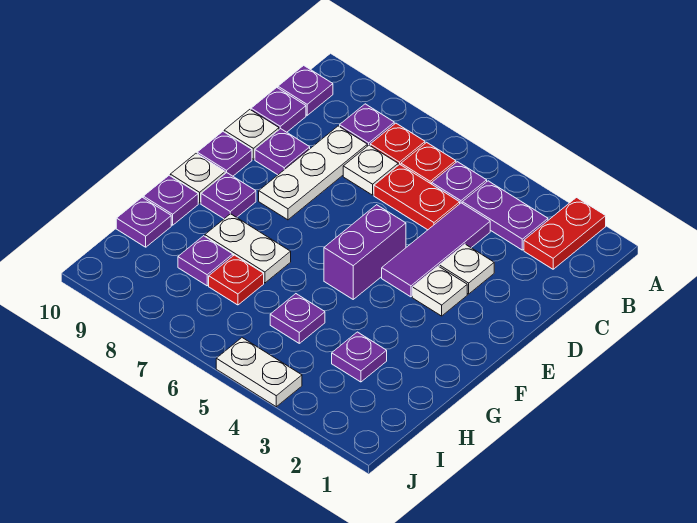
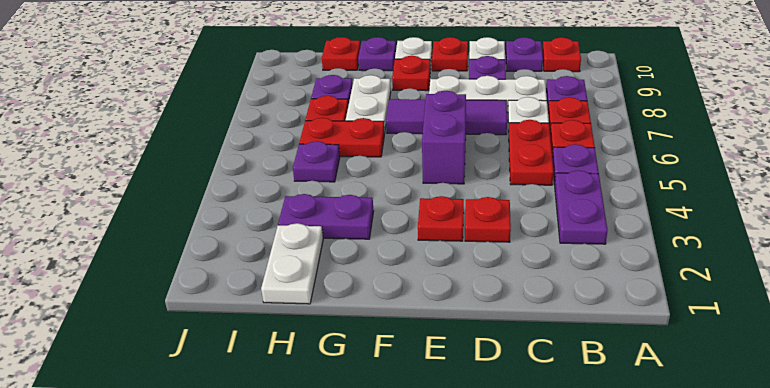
red 1x2 plate [524,198,606,269] -> red 1x2 plate moved to [299,118,385,157]
purple 1x1 plate [278,65,333,115] -> red 1x1 plate [542,37,581,72]
purple 1x3 tile [382,203,490,297] -> purple 1x3 tile moved to [386,99,507,135]
white 1x1 plate [439,244,494,294] -> red 1x1 plate [465,197,511,242]
white 1x1 plate [412,266,467,316] -> red 1x1 plate [418,196,464,241]
purple 1x2 brick [324,205,406,299] -> purple 1x2 brick turned to [422,91,466,184]
purple 1x1 plate [197,132,252,176] -> red 1x1 plate [432,37,468,71]
purple 1x1 plate [201,173,256,219] -> red 1x1 plate [392,56,430,91]
purple 1x1 plate [332,332,387,382] -> purple 1x2 plate [278,194,374,239]
purple 1x1 plate [116,197,171,247] -> red 1x1 plate [322,37,360,70]
white 1x2 plate [216,338,302,407] -> white 1x2 plate moved to [261,223,323,304]

